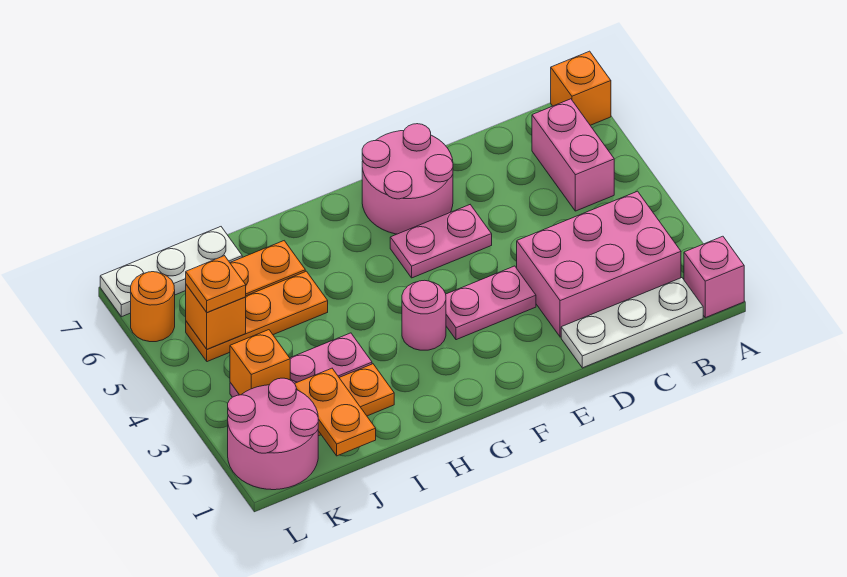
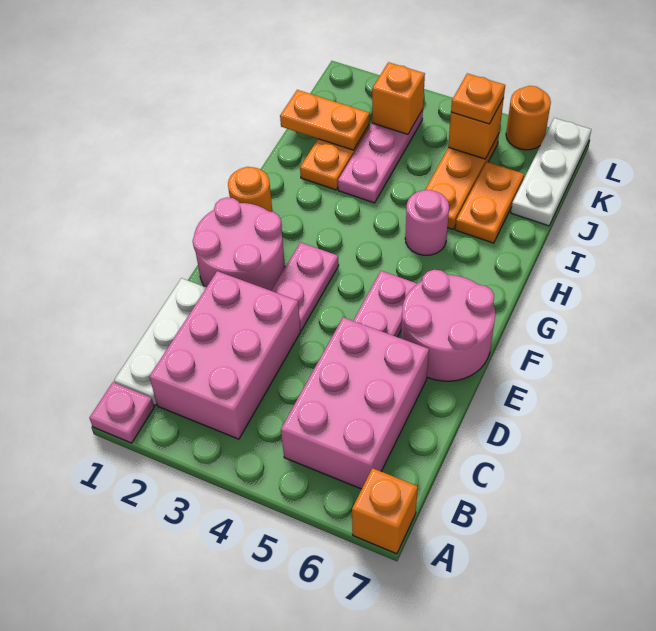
pink 1x1 brick [684,236,744,318] -> pink 1x1 plate [89,382,154,443]
pink 1x2 brick [532,99,614,211] -> pink 2x3 brick [281,317,429,489]
none -> orange 1x1 round brick [228,167,272,212]
pink 1x1 round brick [402,280,446,350] -> pink 1x1 round brick moved to [405,190,449,255]
pink 2x2 round brick [228,378,318,490] -> pink 2x2 round brick moved to [193,197,285,291]

